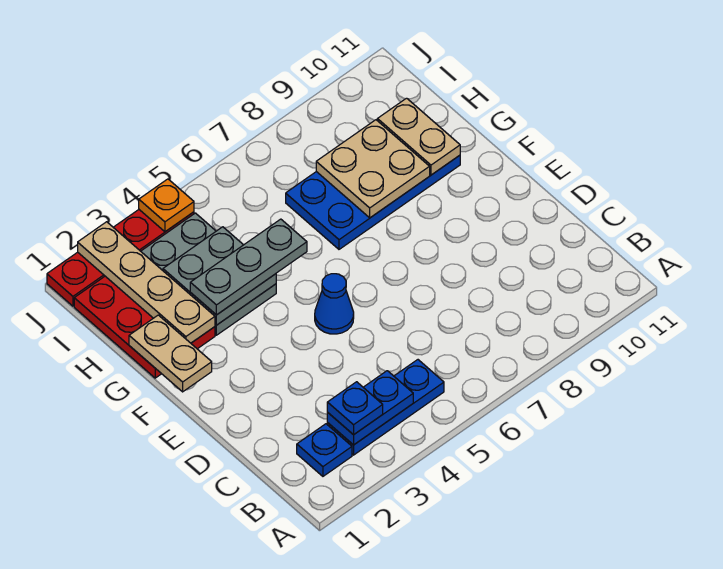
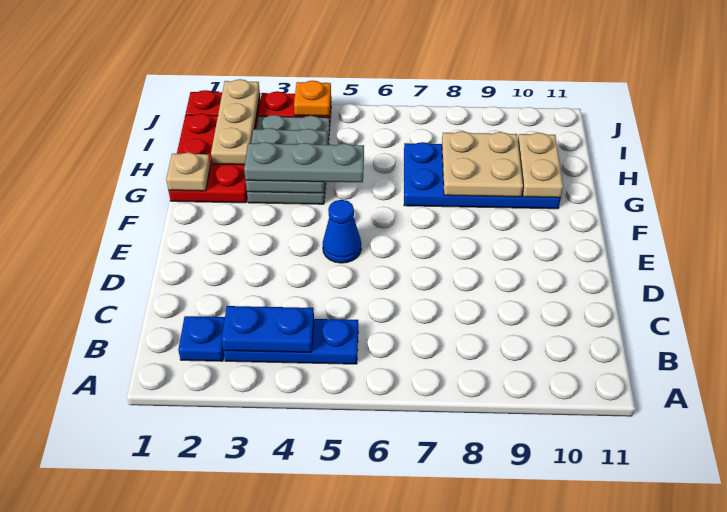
blue 1x1 plate [327,382,383,435] -> none
tan 1x2 plate [129,315,212,392] -> tan 1x1 plate [166,152,210,191]
tan 1x4 plate [78,222,215,343] -> tan 1x3 plate [211,79,260,165]

